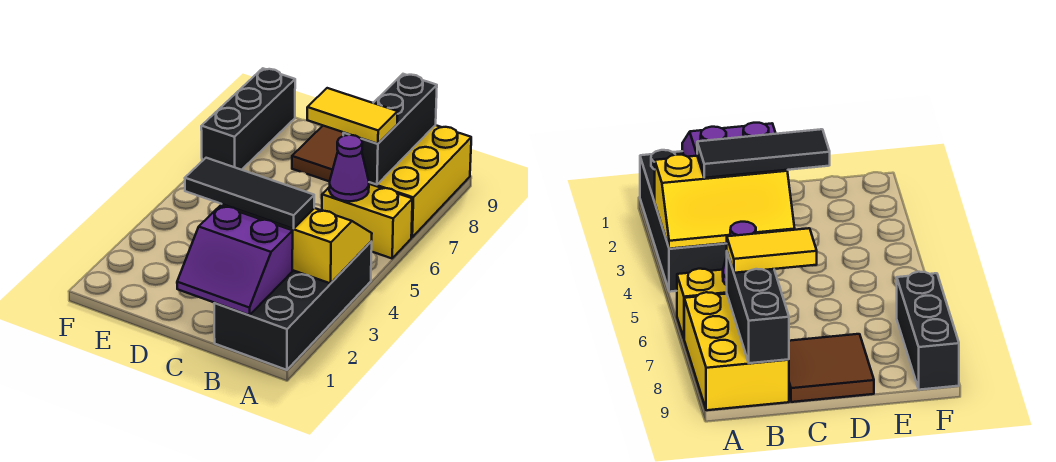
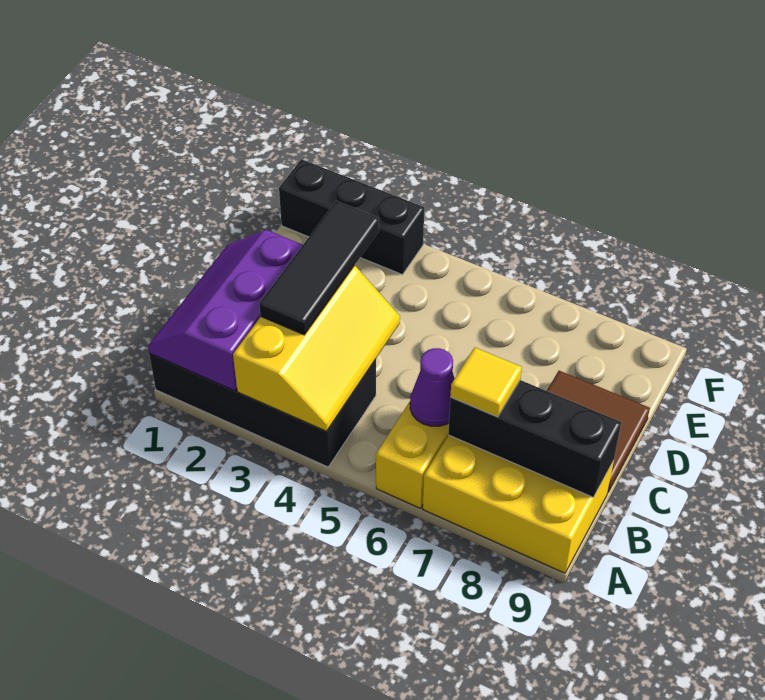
purple 2x2 slope [177,205,293,315] -> purple 2x3 slope [148,230,303,391]
yellow 1x2 tile [307,88,398,144] -> yellow 1x1 tile [450,347,522,417]
black 1x3 brick [201,68,295,170] -> black 1x3 brick moved to [279,159,424,275]

